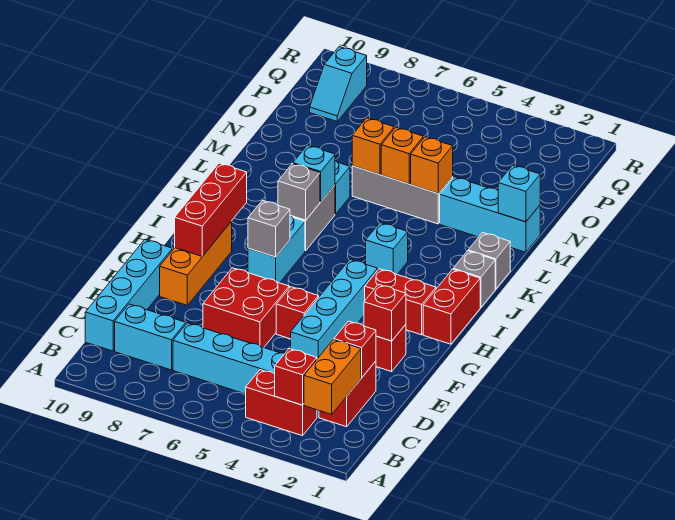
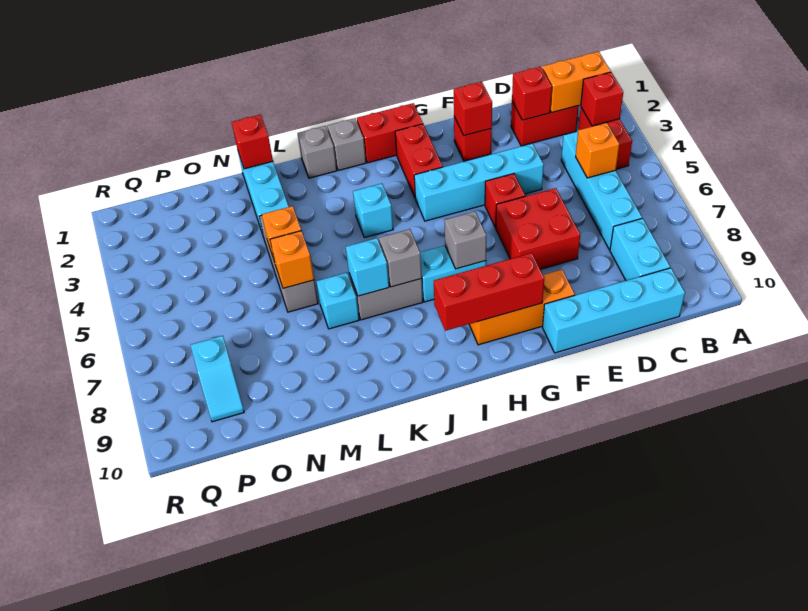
cyan 1x1 brick [498,165,540,222] -> red 1x1 brick [232,115,273,169]
orange 1x1 brick [411,137,453,193] -> orange 1x1 brick moved to [576,123,619,178]
cyan 1x2 slope [310,47,367,121] -> cyan 1x2 slope turned to [191,336,244,422]

